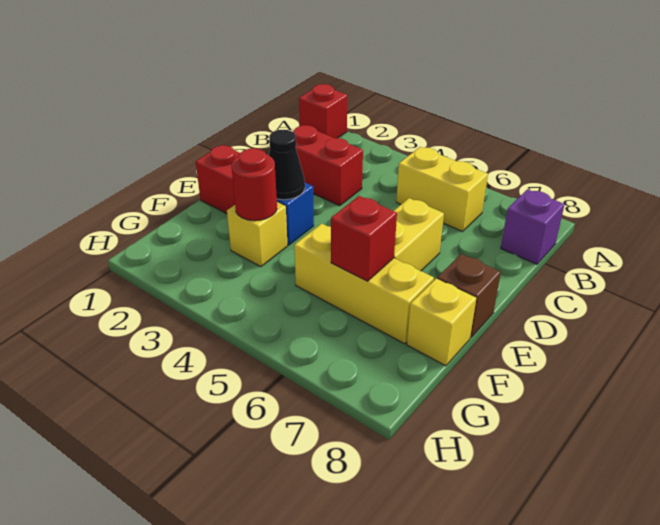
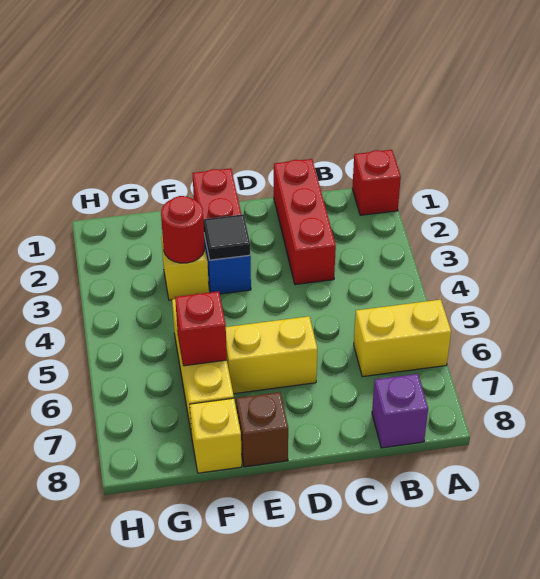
yellow 1x2 brick [396,147,488,232] -> yellow 1x2 brick turned to [354,300,451,377]
red 1x2 brick [293,125,363,206] -> red 1x3 brick [274,159,336,285]
black 1x1 cone [269,130,305,200] -> black 1x1 tile [203,214,250,260]

